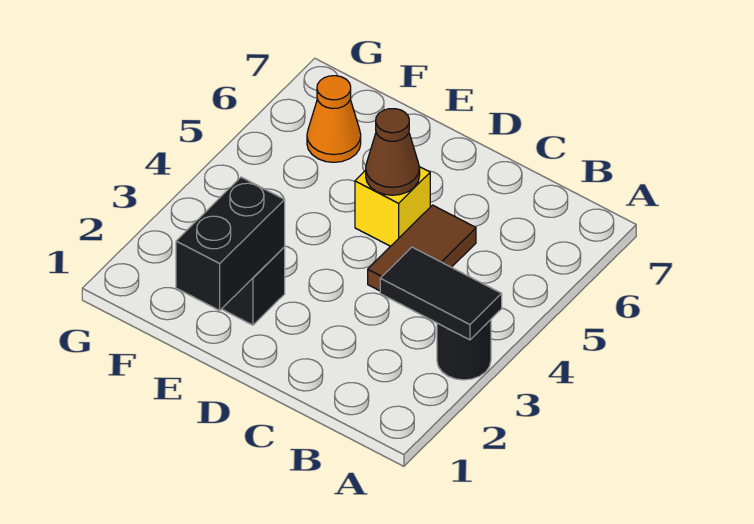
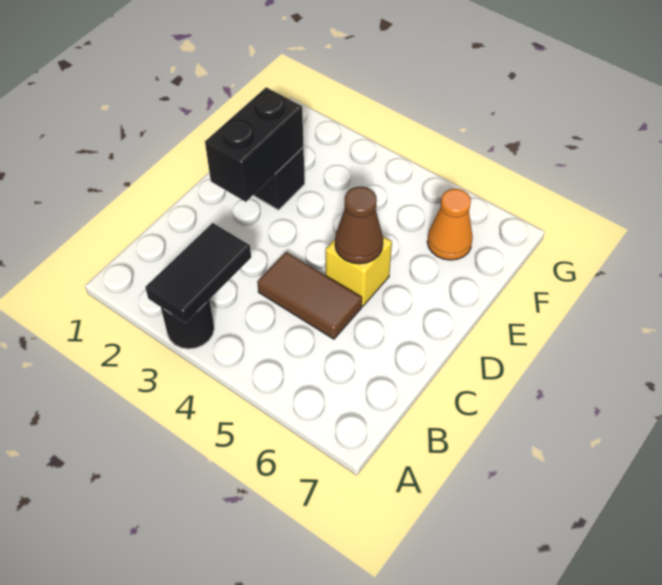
black 1x2 brick [176,177,285,310] -> black 1x2 brick turned to [205,87,304,202]

